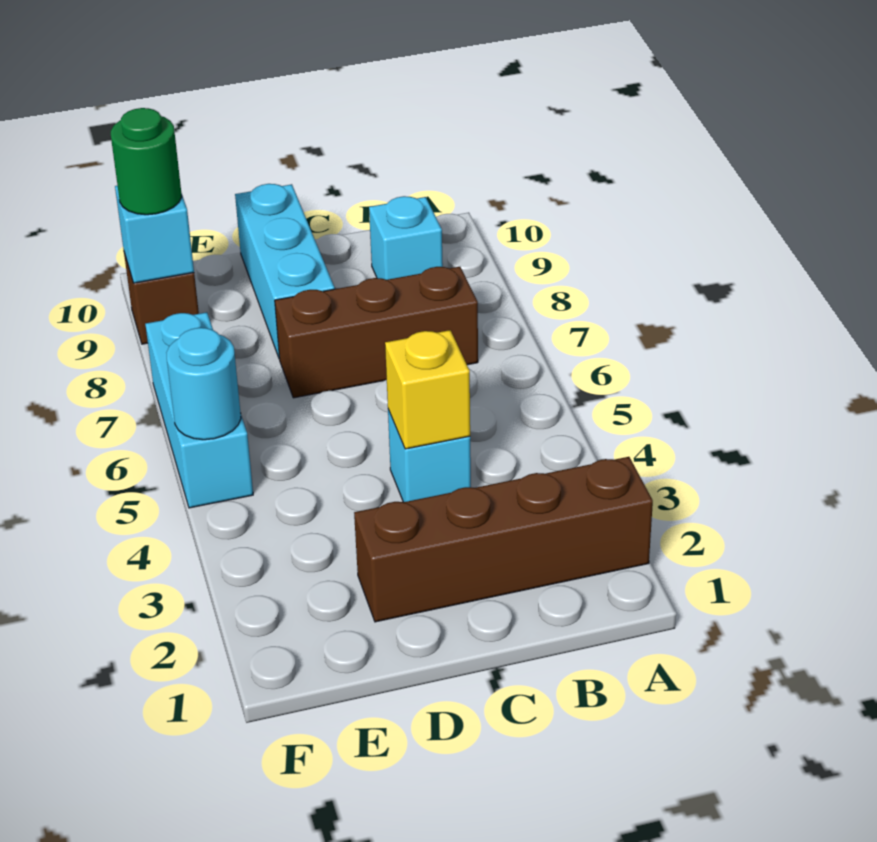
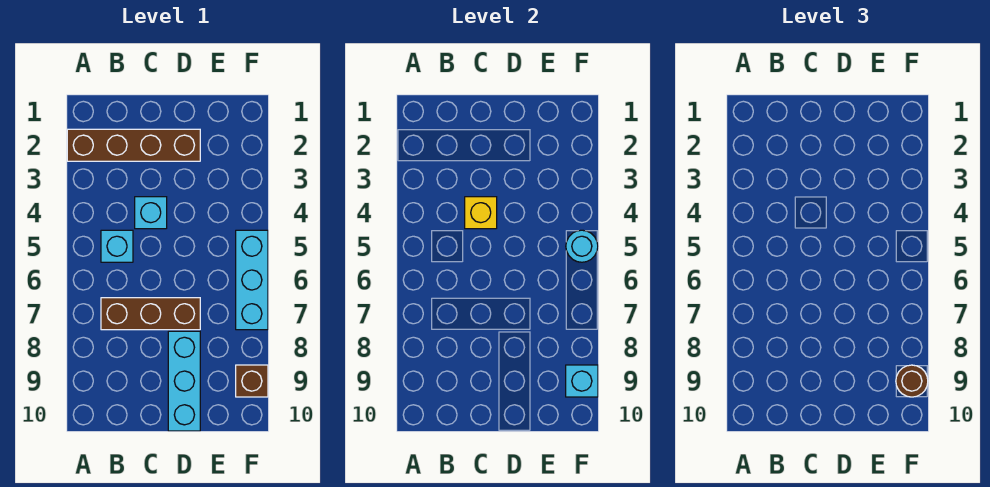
cyan 1x1 brick [369,196,443,280] -> cyan 1x1 brick moved to [101,230,133,262]
green 1x1 round brick [111,108,182,215] -> brown 1x1 round brick [896,365,928,397]

